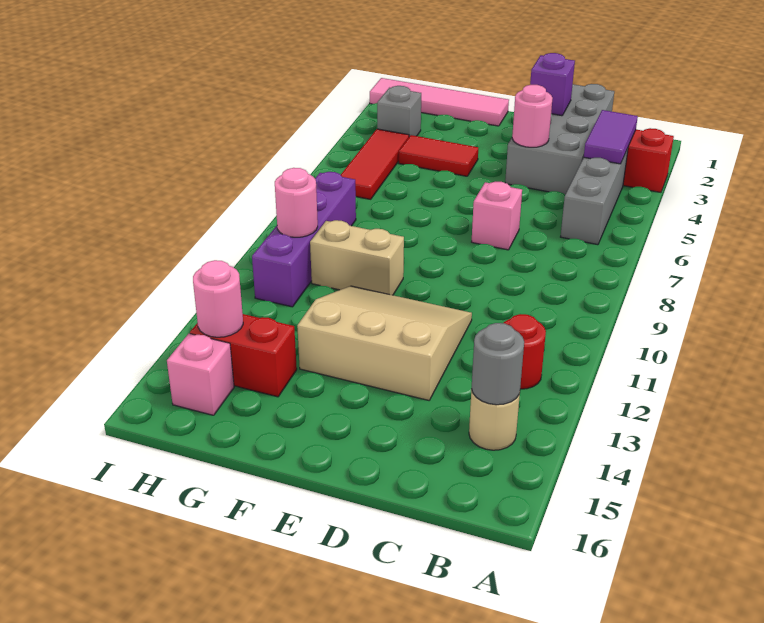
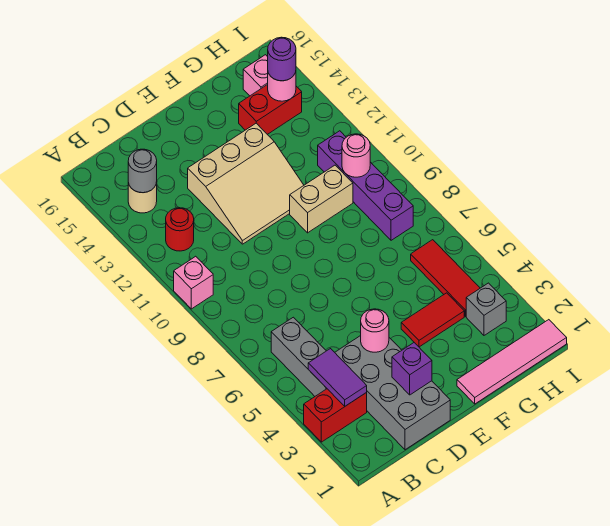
pink 1x1 brick [472,182,522,250] -> pink 1x1 brick moved to [174,256,213,309]
none -> purple 1x1 round brick [268,37,296,81]

